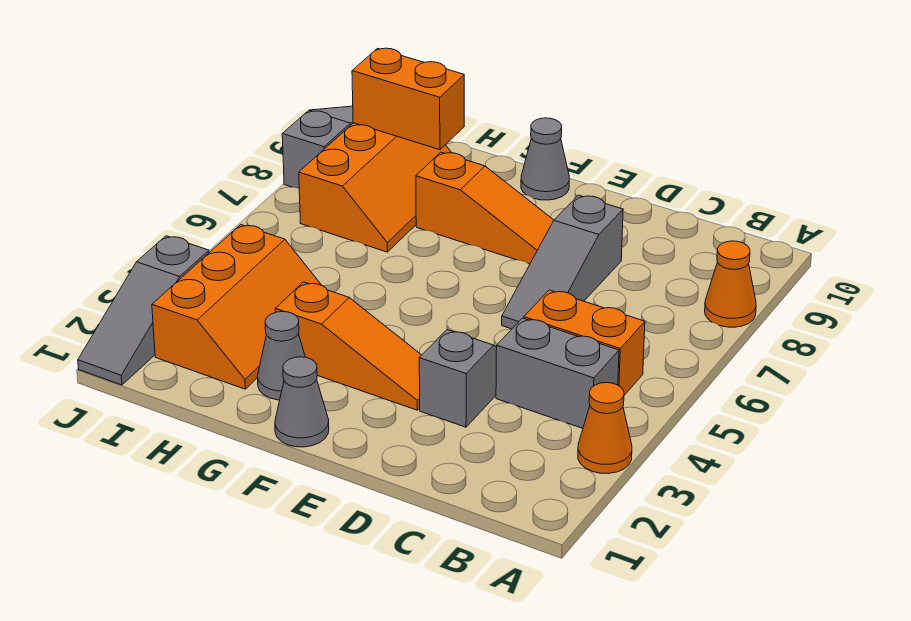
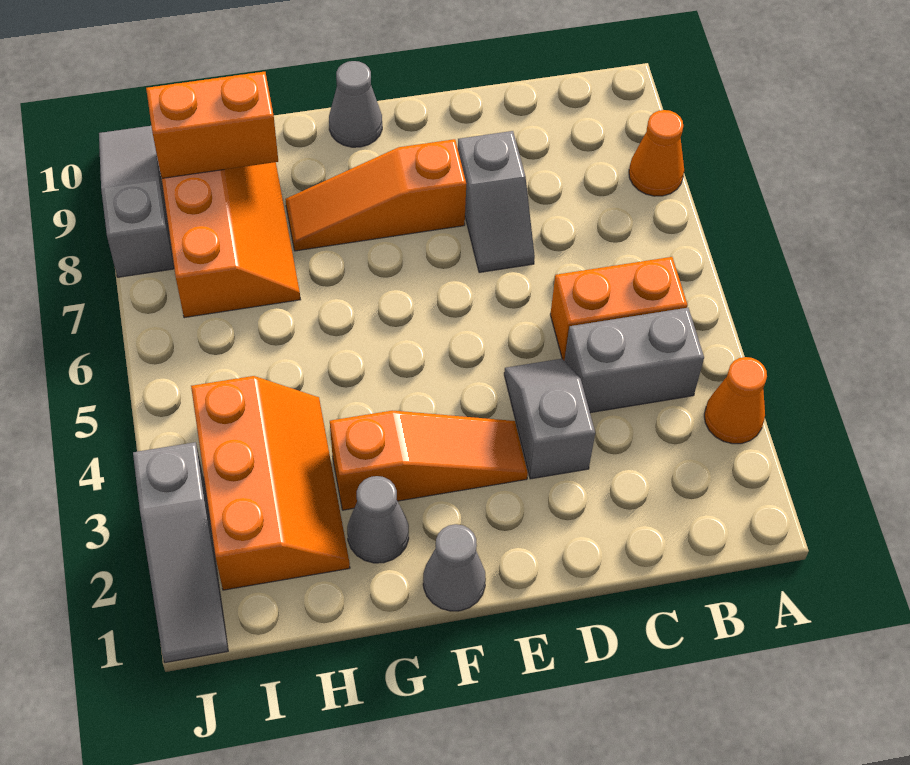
grey 1x3 slope [502,195,623,329] -> grey 1x2 slope [458,131,535,273]
orange 1x3 slope [416,152,554,264] -> orange 1x3 slope turned to [285,139,466,251]

